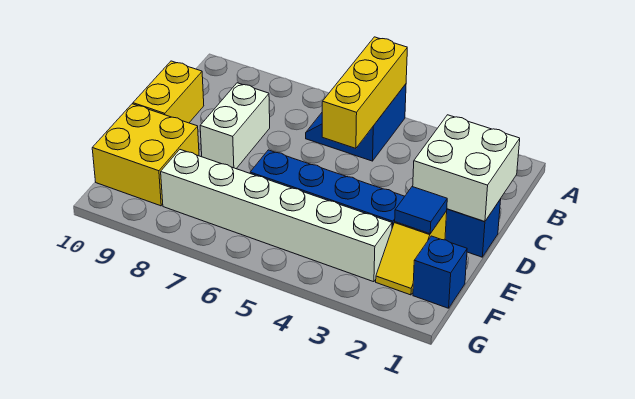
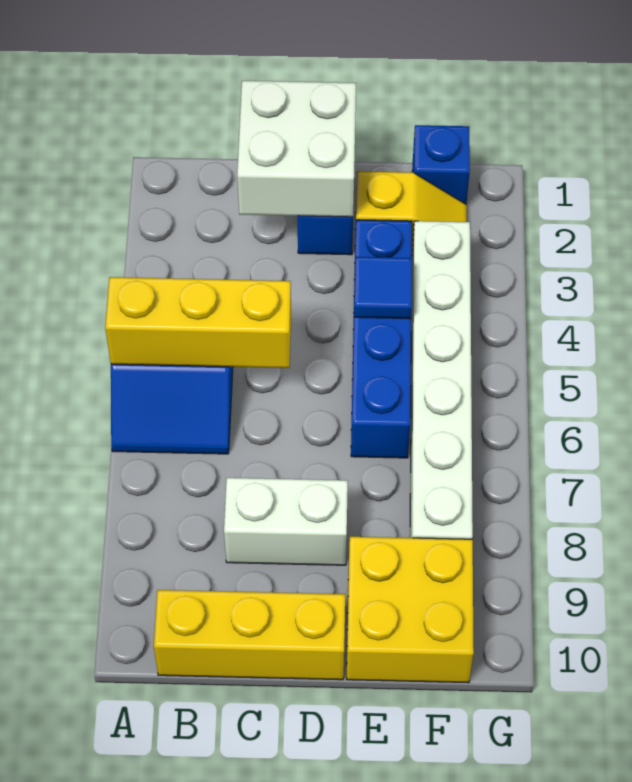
yellow 1x2 brick [133,61,204,123] -> yellow 1x3 brick [154,590,345,680]
blue 1x1 tile [395,187,447,234] -> blue 1x1 tile moved to [354,257,412,319]

